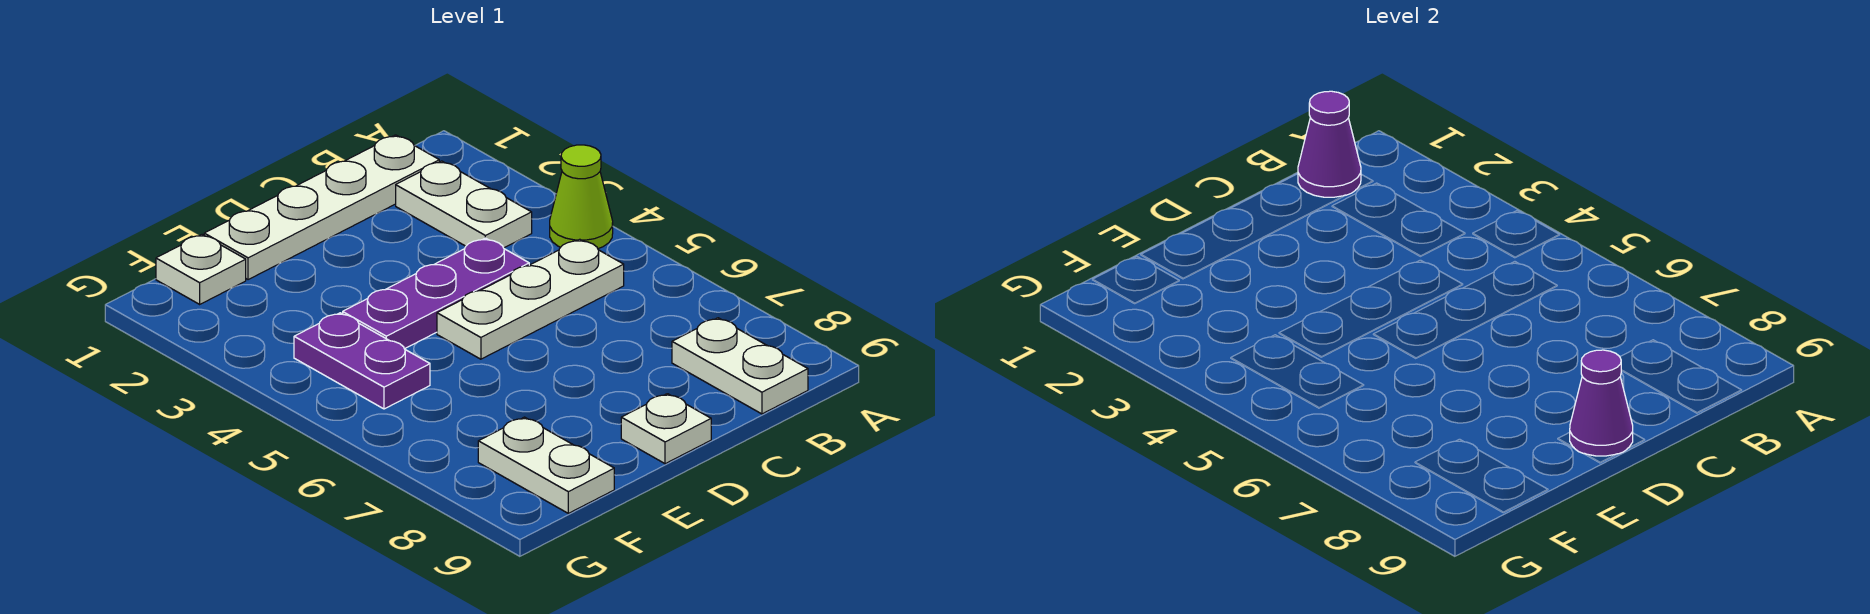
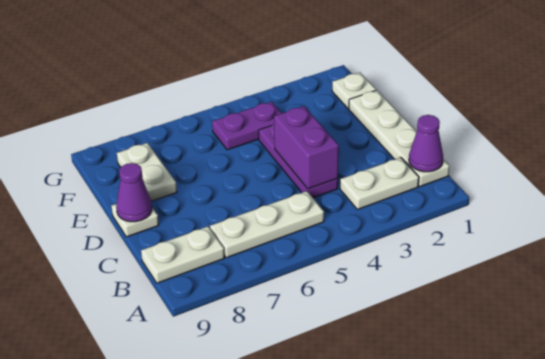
lime 1x1 cone [550,145,613,249] -> none
white 1x3 plate [437,239,624,359] -> white 1x3 plate turned to [210,191,324,258]
none -> purple 1x2 brick [274,106,339,189]
white 1x2 plate [478,417,614,513] -> white 1x2 plate turned to [117,143,177,201]

